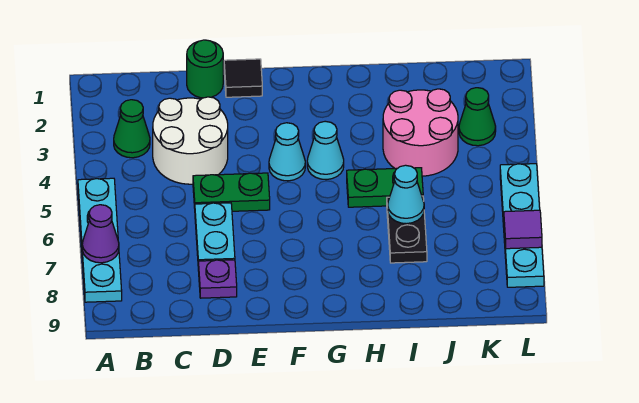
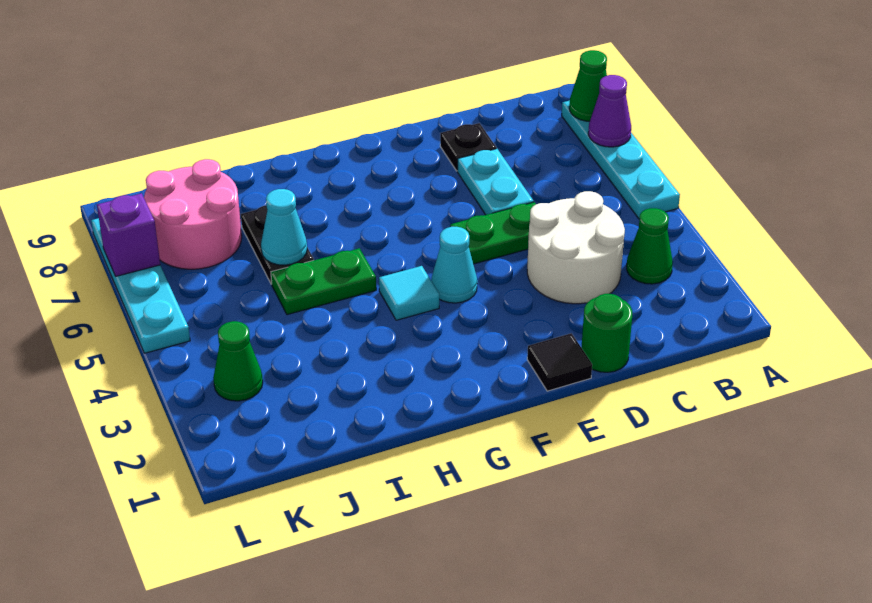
none -> green 1x1 cone [569,50,607,121]
purple 1x1 plate [198,260,237,298] -> black 1x1 plate [440,123,496,171]
cyan 1x1 cone [307,121,344,180] -> cyan 1x1 tile [379,266,439,320]
pink 2x2 round brick [383,89,458,176] -> pink 2x2 round brick moved to [144,159,242,269]
purple 1x1 tile [504,210,542,249] -> purple 1x1 brick [97,193,160,276]

